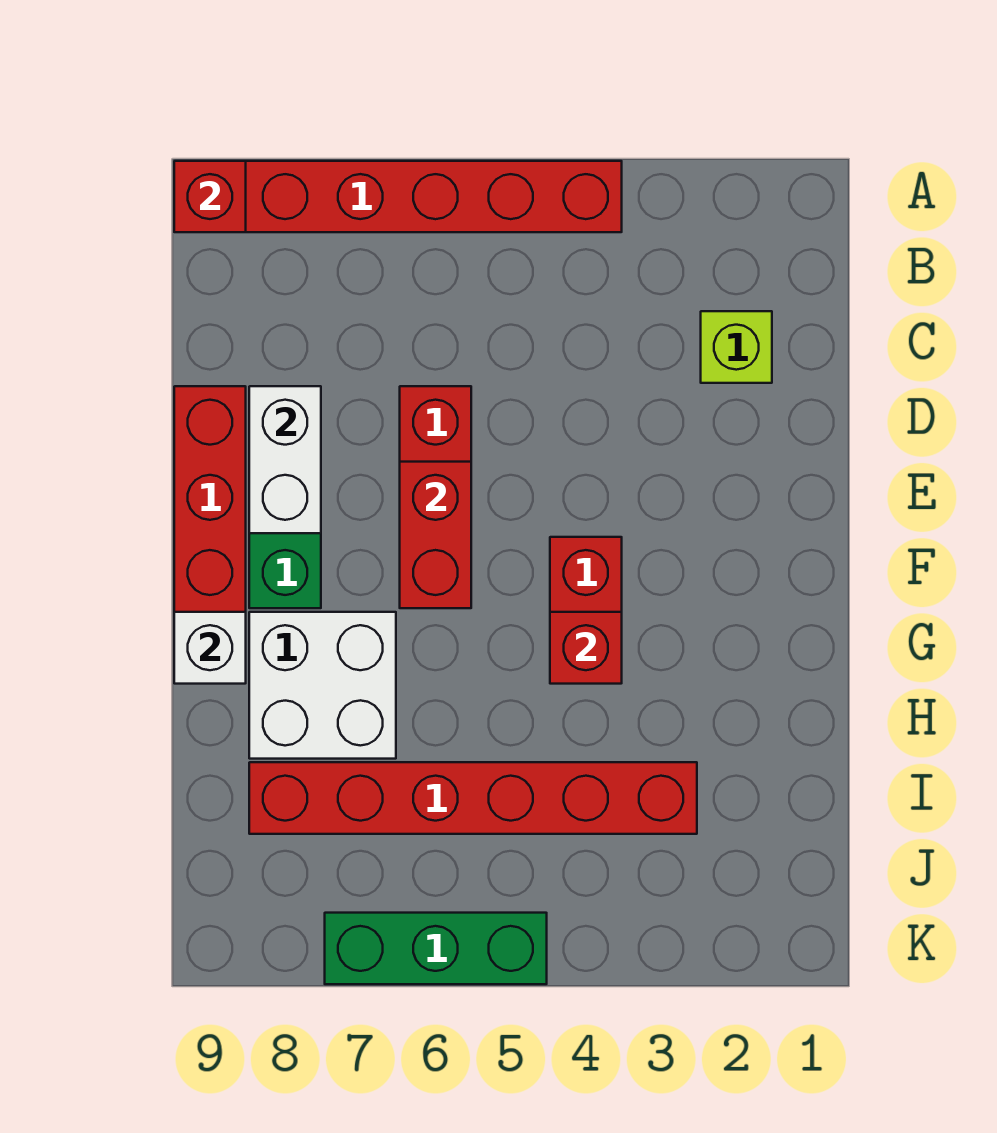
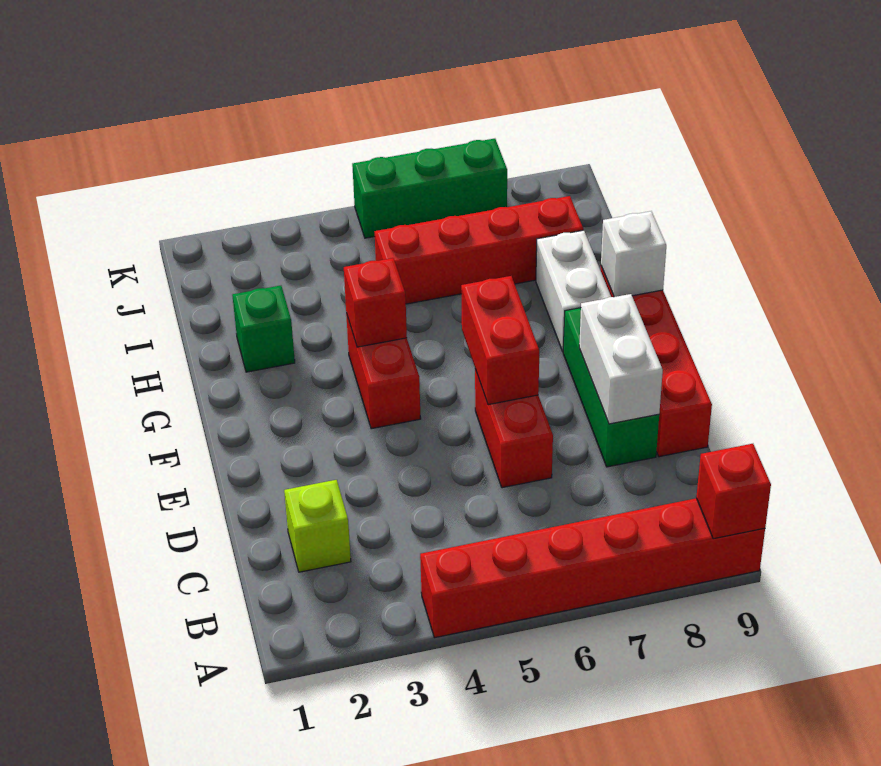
white 2x2 brick [249,612,396,759] -> white 1x2 brick [536,230,611,351]
none -> green 1x1 brick [232,286,295,372]
red 1x6 brick [249,762,697,834] -> red 1x4 brick [374,196,583,304]

